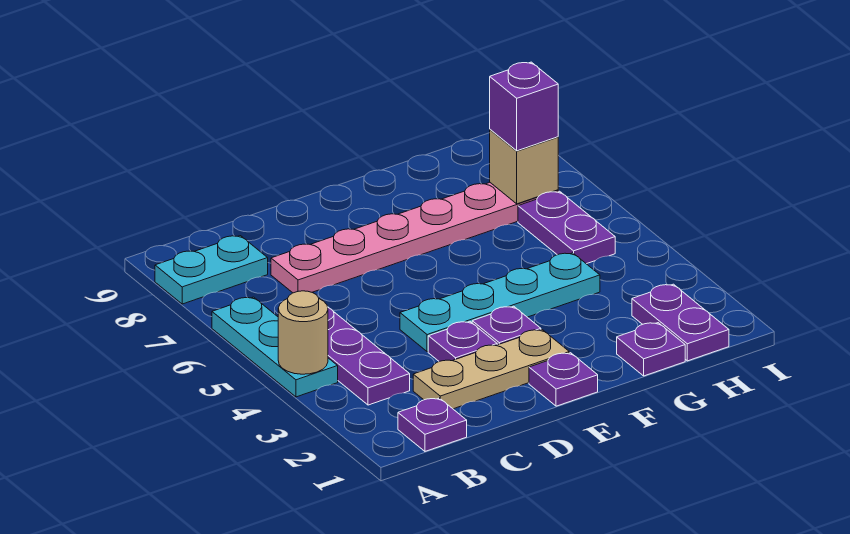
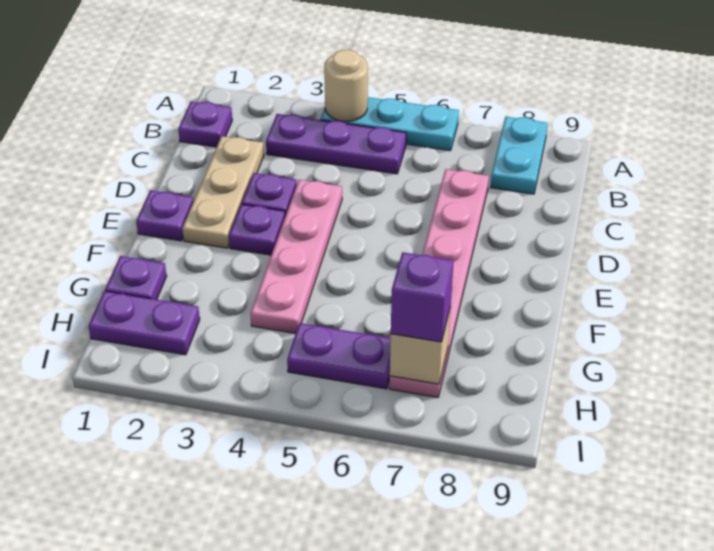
cyan 1x4 plate [400,253,600,352] -> pink 1x4 plate [250,180,342,334]

